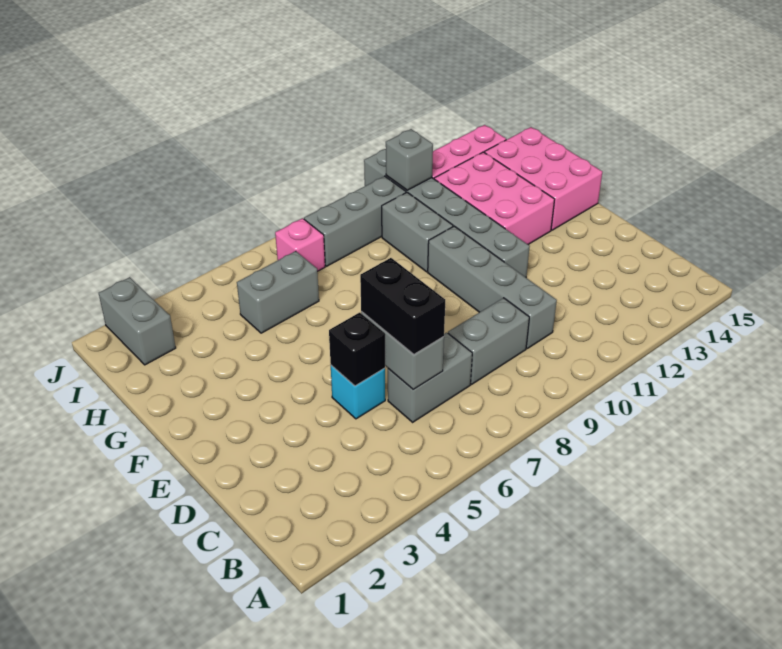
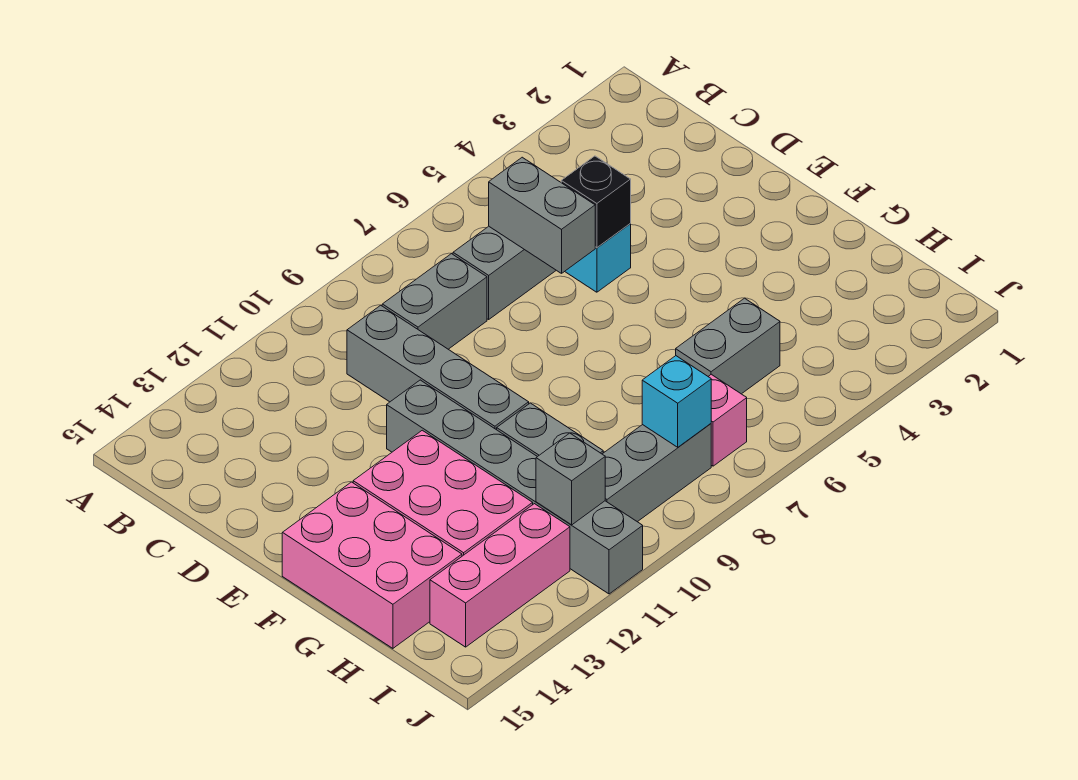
black 1x2 brick [360,258,445,354] -> none
grey 1x2 brick [99,277,176,365] -> none
none -> cyan 1x1 brick [642,356,711,447]

